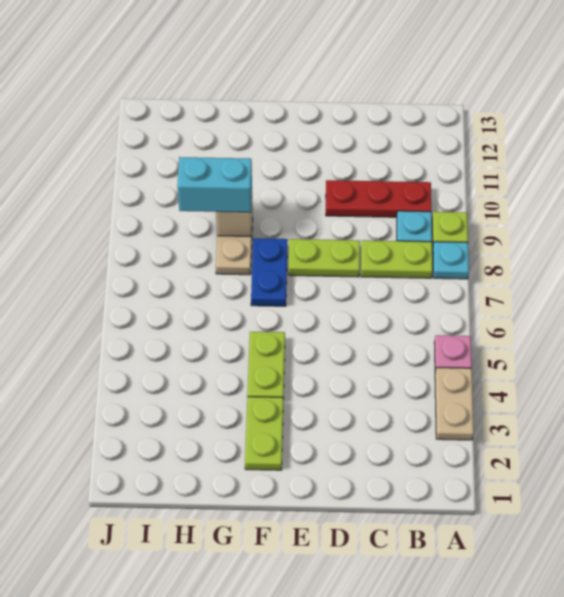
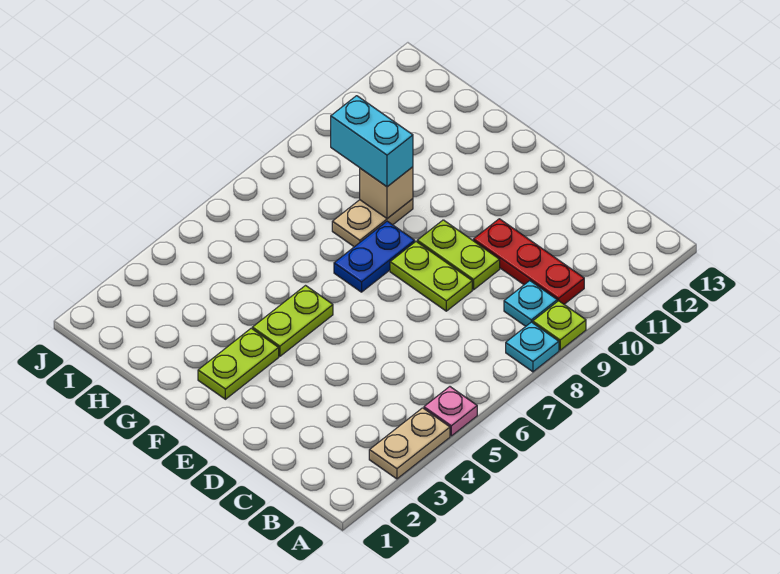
lime 1x2 plate [361,240,432,278] -> lime 1x2 plate moved to [417,220,500,290]

